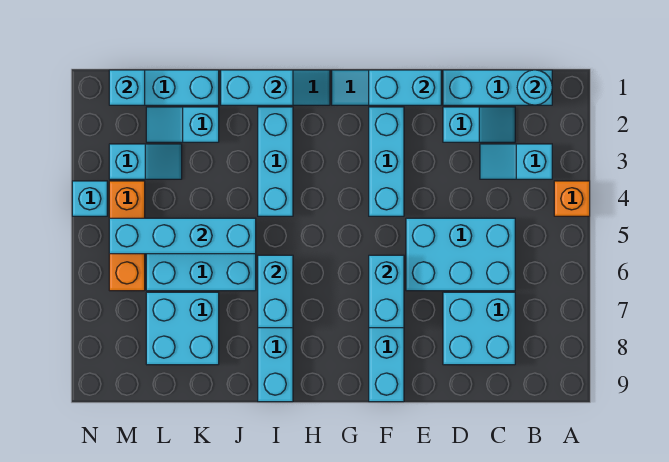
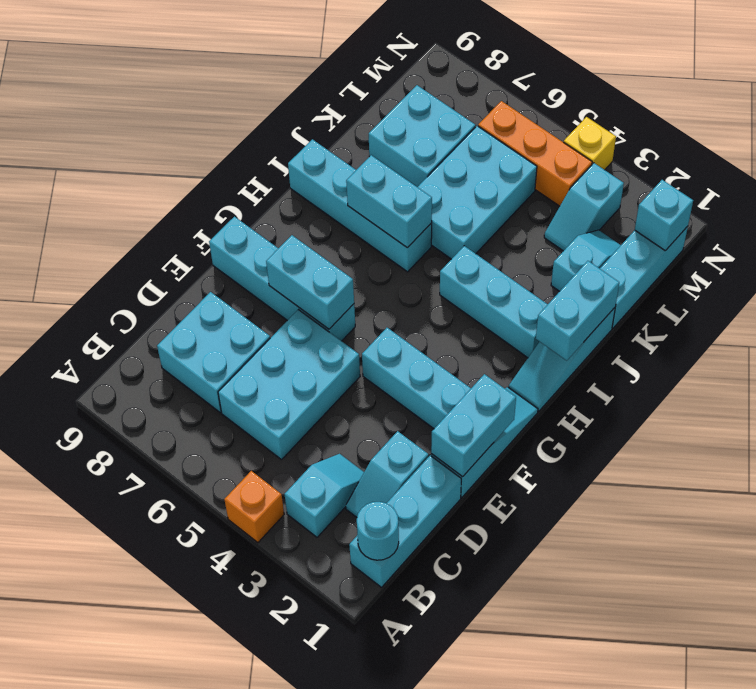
cyan 1x4 brick [109,218,256,254] -> none
cyan 1x1 brick [72,181,107,216] -> yellow 1x1 brick [564,117,616,170]

